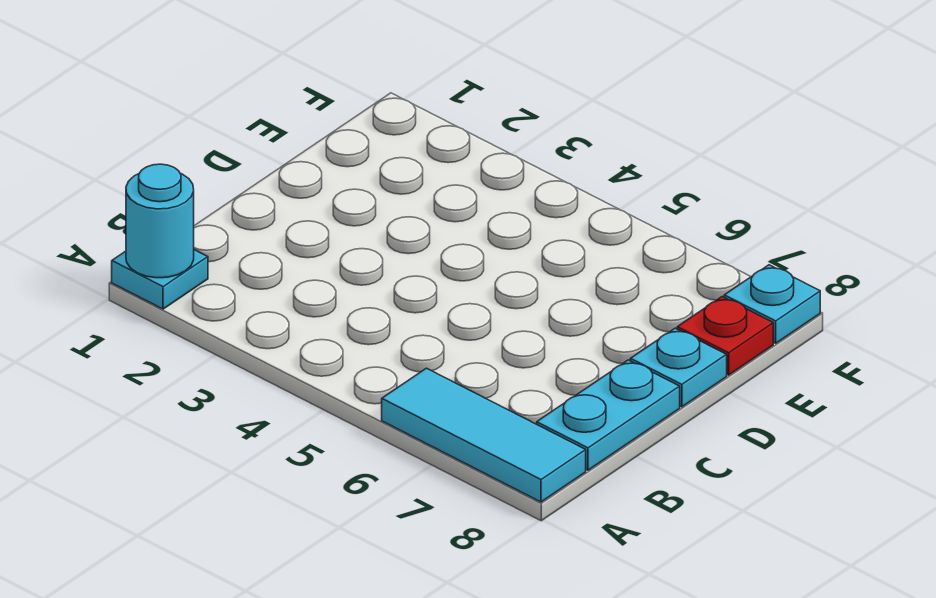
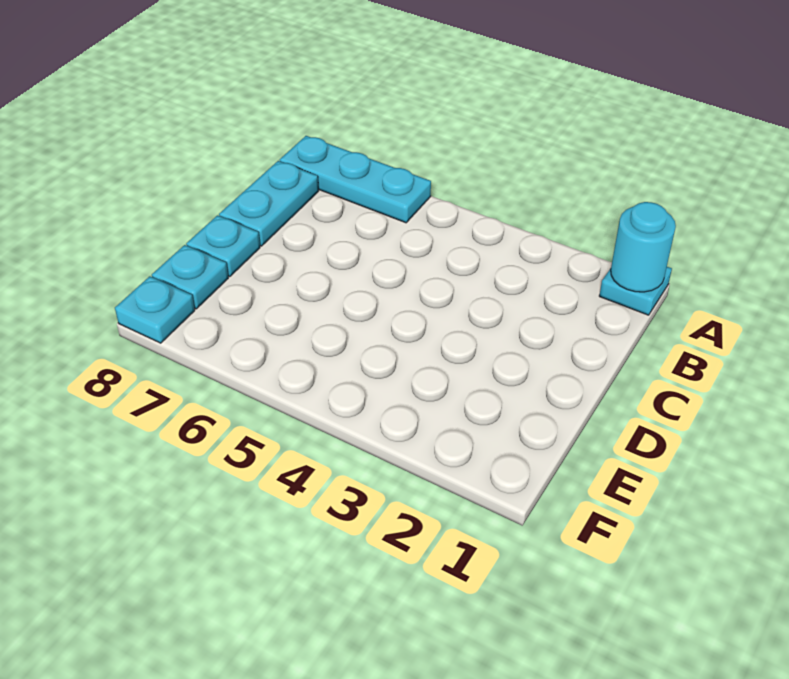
cyan 1x3 tile [382,368,586,502] -> cyan 1x3 plate [280,136,431,223]
red 1x1 plate [677,297,773,375] -> cyan 1x1 plate [152,245,228,309]

